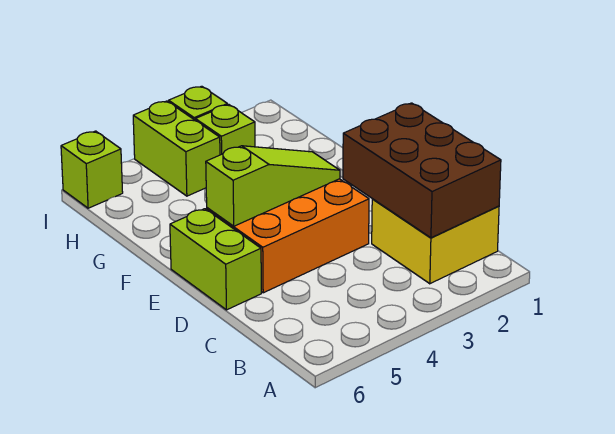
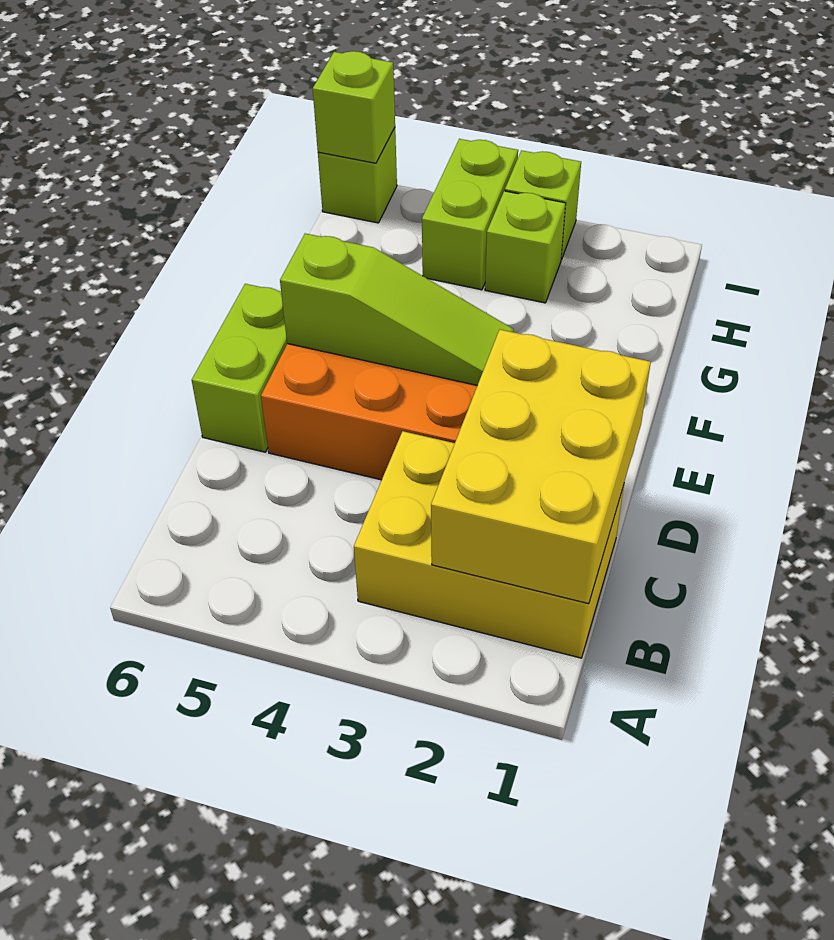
yellow 2x2 brick [372,199,499,284] -> yellow 2x3 brick [354,431,624,658]
brown 2x3 brick [343,103,501,238] -> yellow 2x3 brick [431,330,651,604]
none -> lime 1x1 brick [313,51,395,163]

